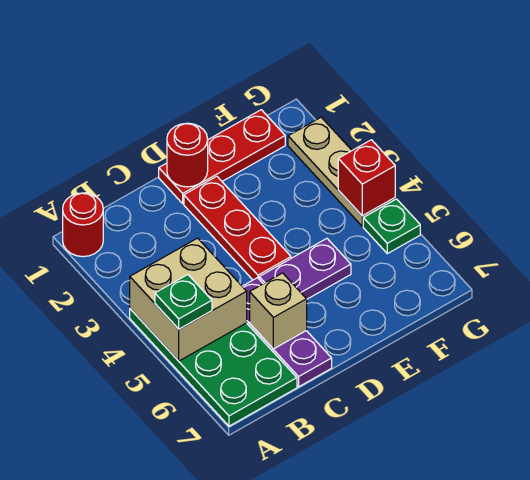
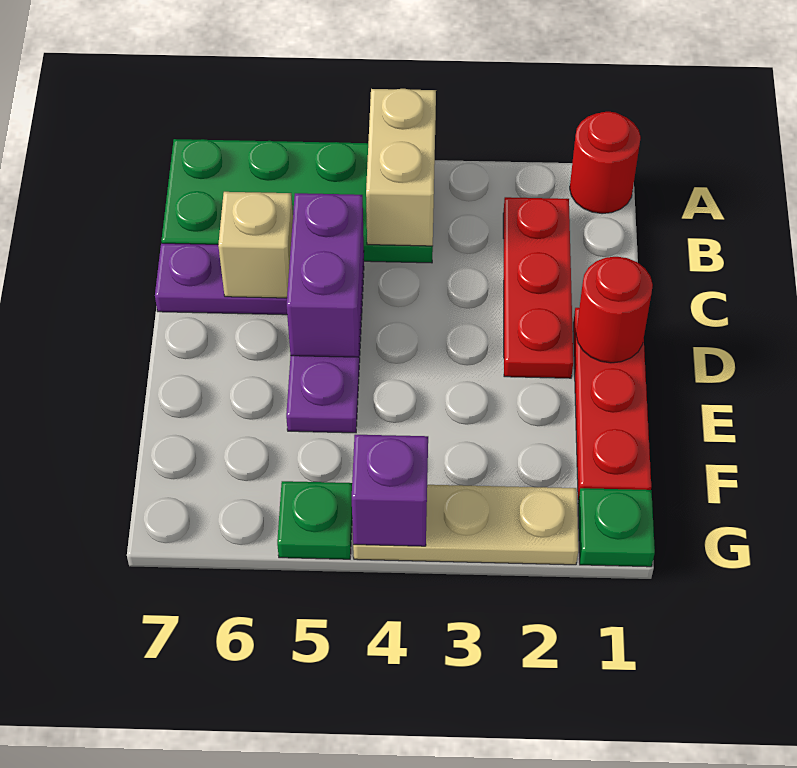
tan 2x2 brick [130,238,247,361] -> tan 1x2 brick [366,89,436,246]
green 1x1 plate [155,275,212,329] -> green 1x1 plate moved to [578,488,655,567]
none -> purple 1x2 brick [287,193,364,357]
red 1x3 plate [184,176,291,280] -> red 1x3 plate turned to [503,197,573,378]
red 1x1 brick [338,140,395,216] -> purple 1x1 brick [352,435,428,546]

